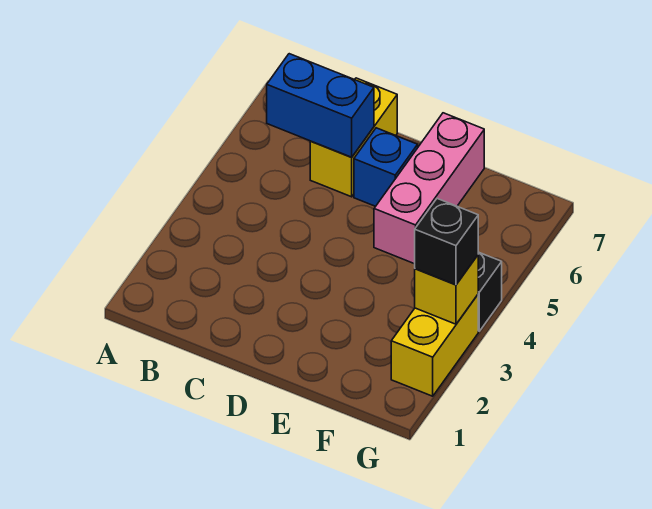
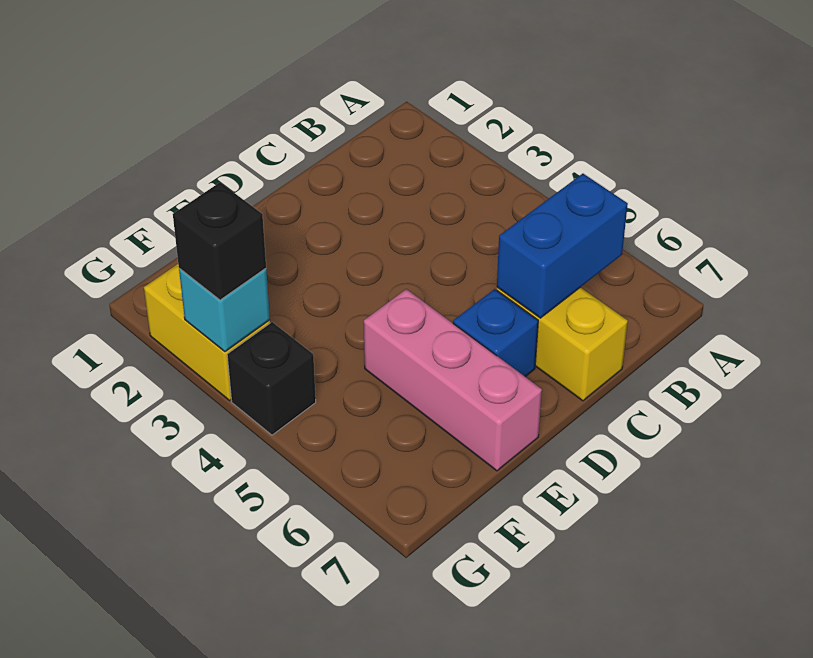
yellow 1x1 brick [415,255,478,324] -> cyan 1x1 brick [179,268,270,352]

